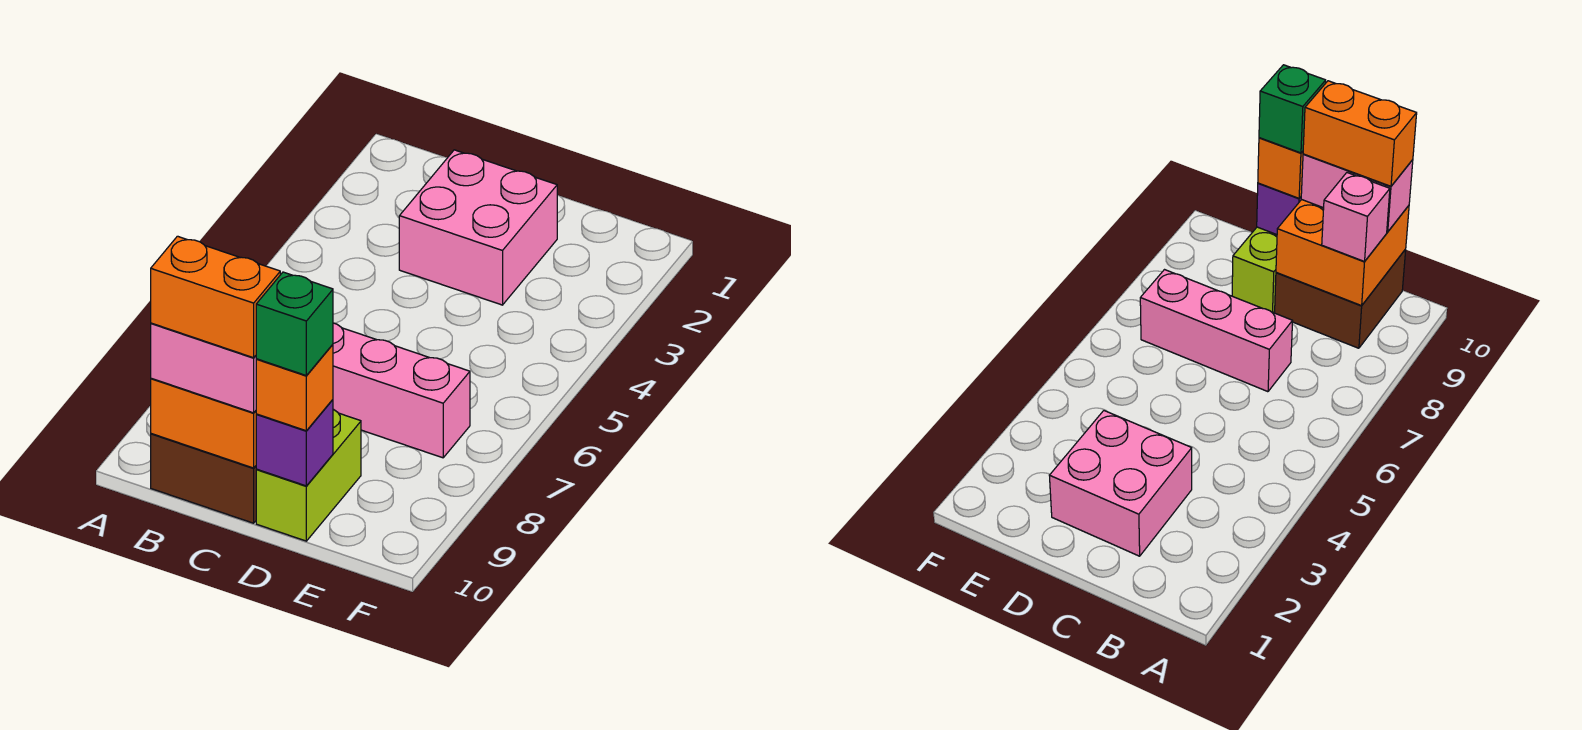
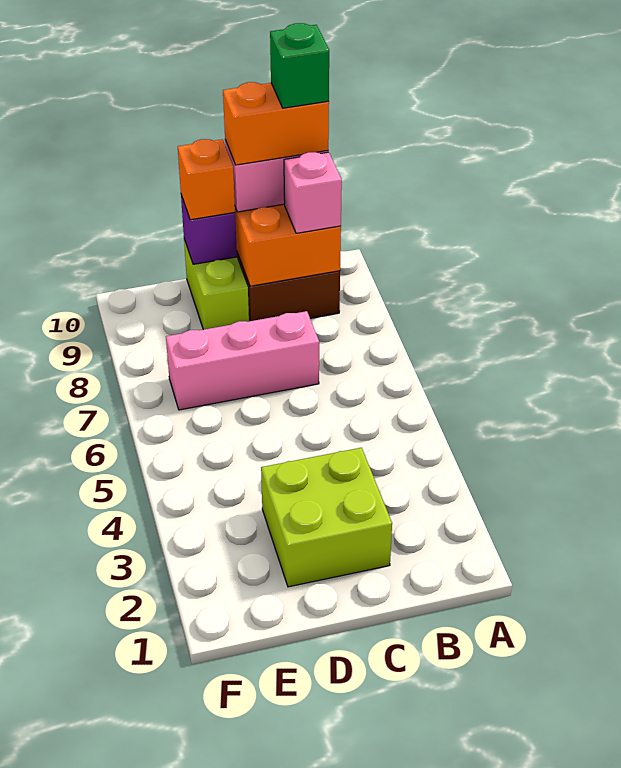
pink 2x2 brick [399,150,557,305] -> lime 2x2 brick [261,448,392,587]
green 1x1 brick [256,272,333,375] -> green 1x1 brick moved to [270,23,329,108]

